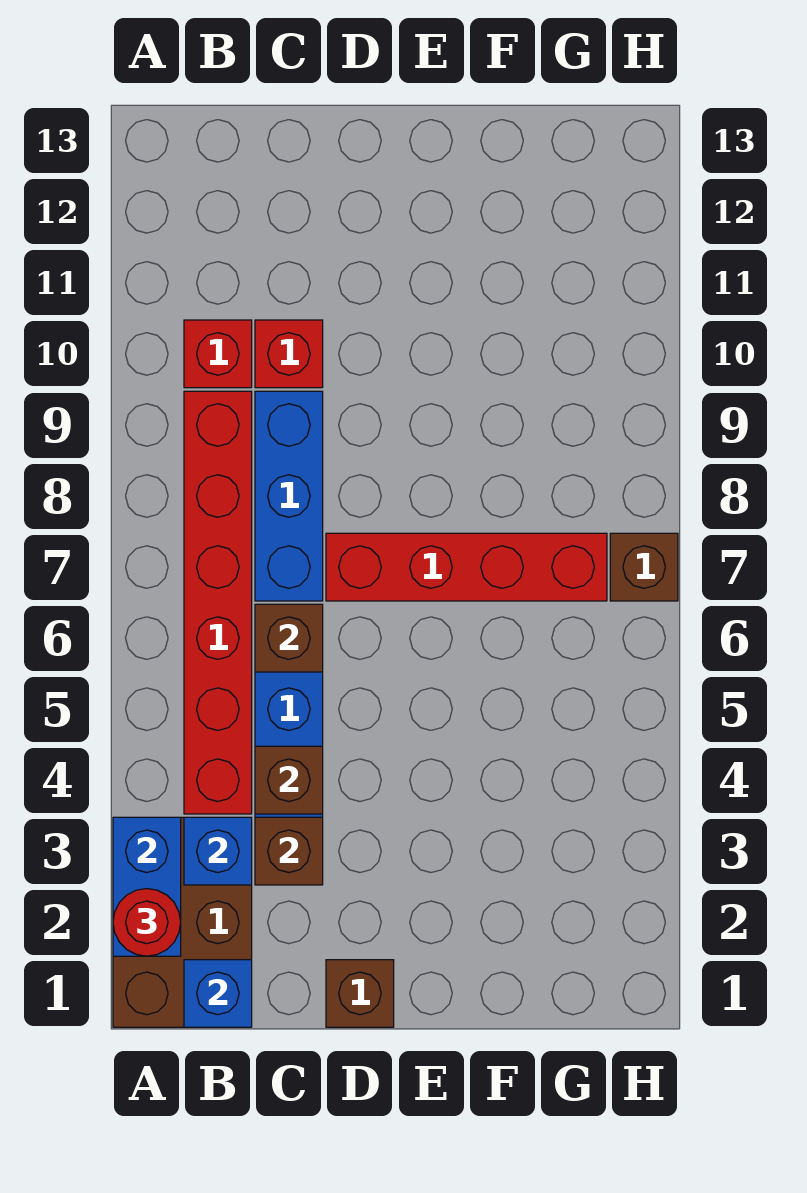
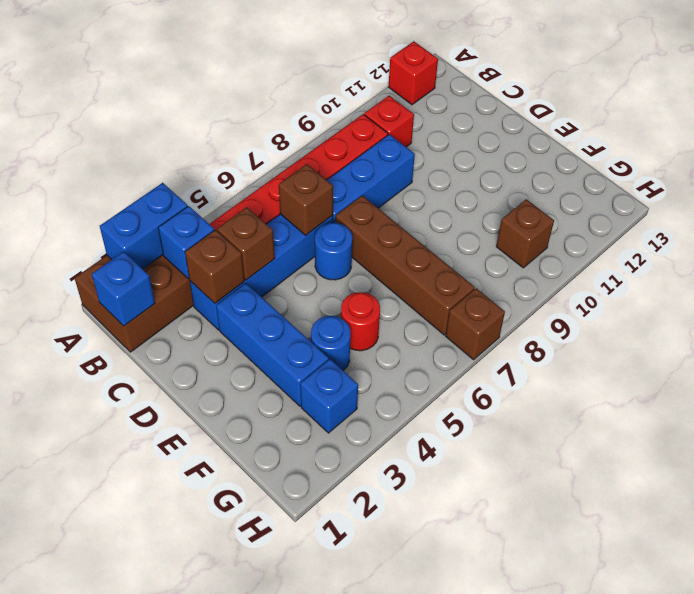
red 1x1 round brick [113,889,181,956] -> red 1x1 round brick moved to [341,292,380,351]
red 1x1 brick [255,320,323,388] -> red 1x1 brick moved to [388,41,438,105]
brown 1x1 brick [326,960,394,1027] -> brown 1x1 brick moved to [496,199,554,268]
none -> blue 1x3 brick [216,283,329,406]
none -> blue 1x1 round brick [315,223,352,280]
red 1x4 brick [326,533,607,601] -> brown 1x4 brick [335,196,475,335]
none -> blue 1x1 round brick [311,316,350,370]
none -> blue 1x1 brick [300,359,358,433]

